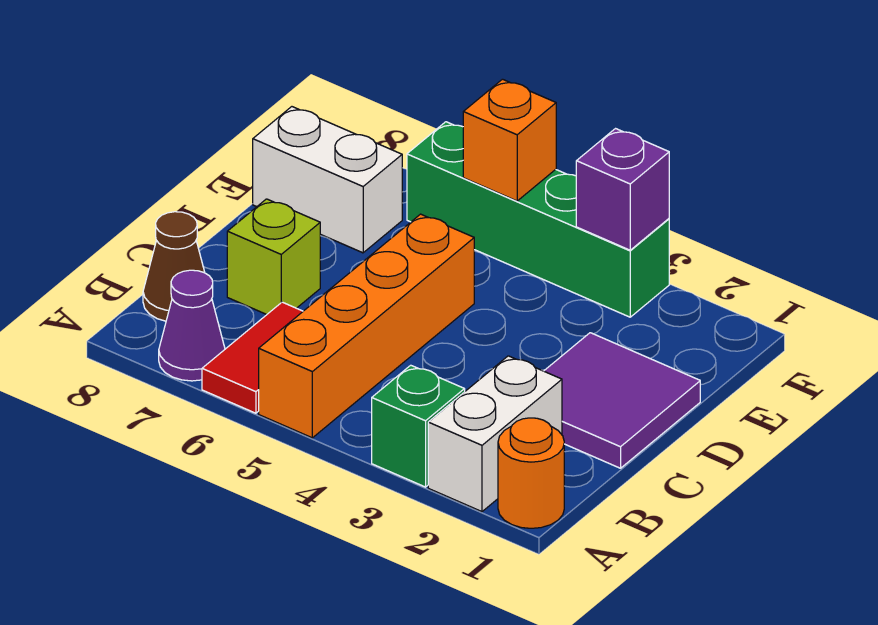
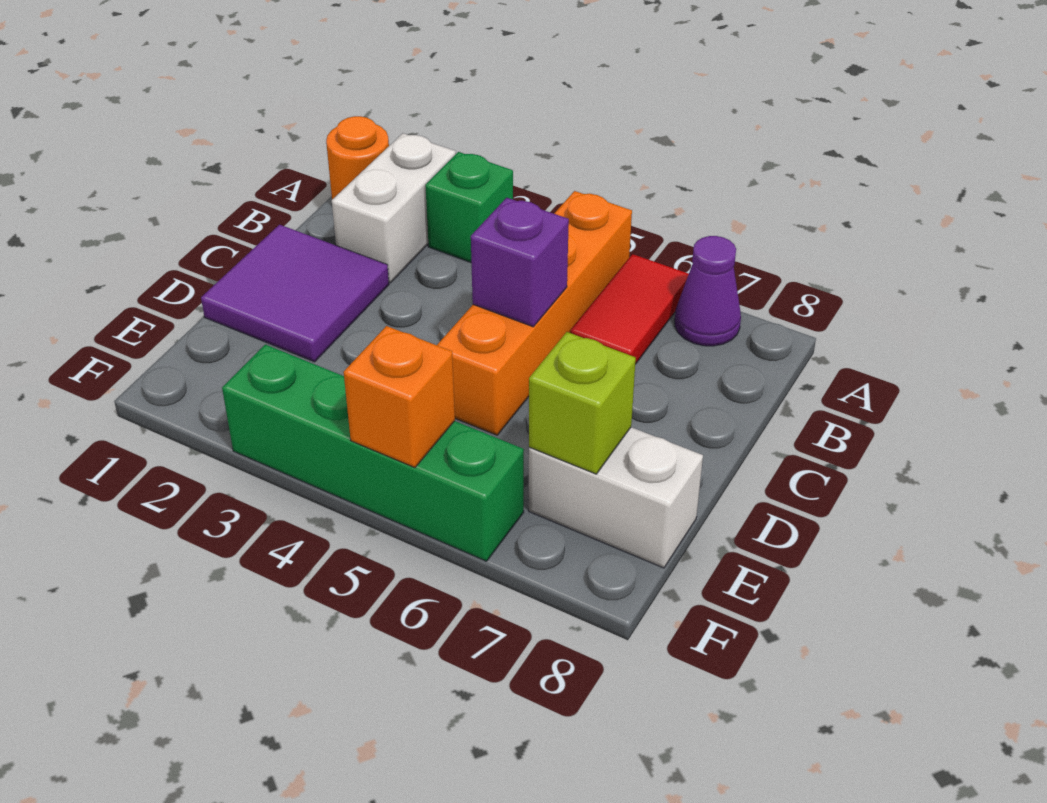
brown 1x1 cone [143,212,205,321] -> none
lime 1x1 brick [227,199,320,314] -> lime 1x1 brick moved to [529,332,636,474]
purple 1x1 brick [576,129,669,250] -> purple 1x1 brick moved to [471,198,569,327]

